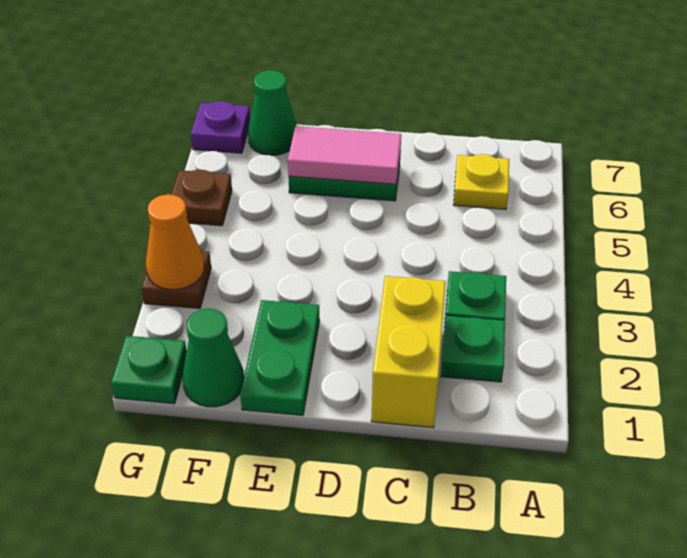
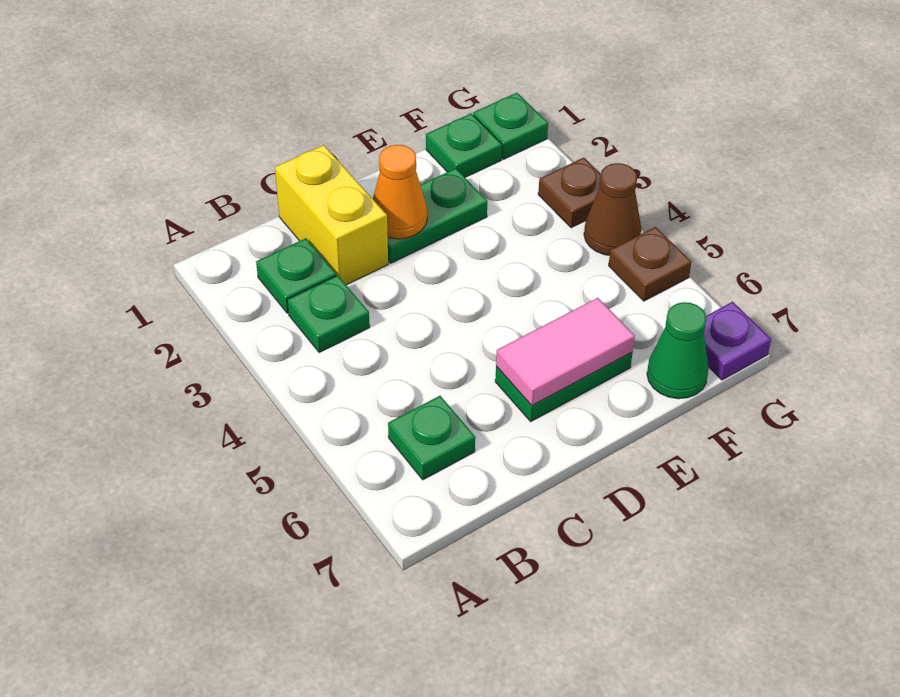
yellow 1x1 plate [453,154,509,209] -> green 1x1 plate [388,396,475,480]
green 1x2 plate [240,300,320,415] -> green 1x2 plate turned to [388,168,487,263]
green 1x1 cone [183,309,244,407] -> green 1x1 plate [426,114,502,177]
orange 1x1 cone [146,194,204,290] -> orange 1x1 cone moved to [373,145,427,239]
none -> brown 1x1 cone [584,163,641,255]

